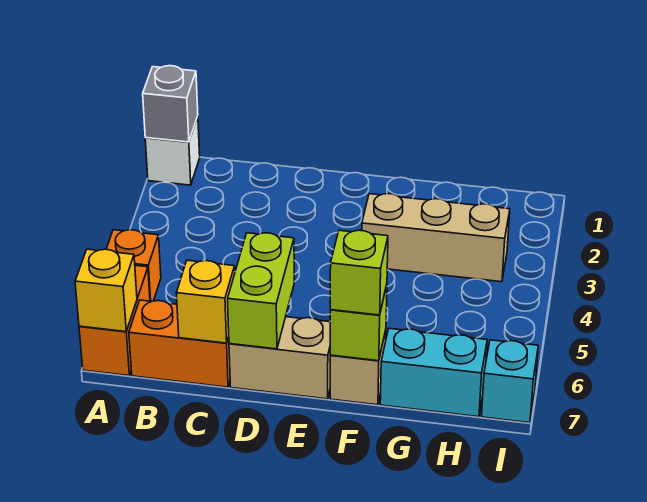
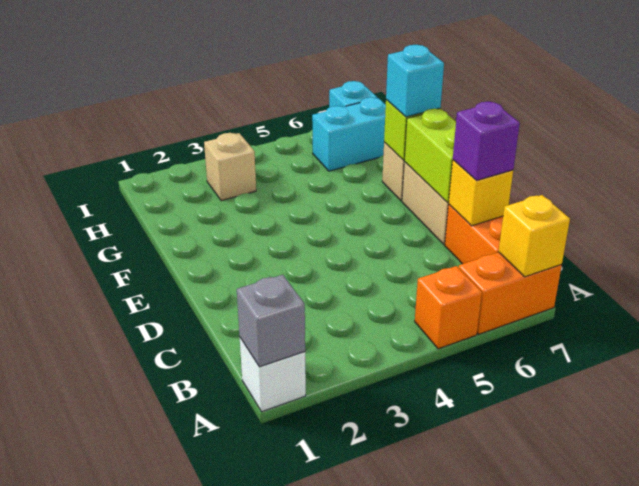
none -> purple 1x1 brick [453,102,520,180]
lime 1x2 brick [228,233,294,349] -> lime 1x2 brick turned to [404,109,456,202]
tan 1x3 brick [362,194,510,282] -> tan 1x1 brick [204,133,256,201]
lime 1x1 brick [330,230,388,315] -> cyan 1x1 brick [386,45,444,117]
cyan 1x2 brick [380,328,487,417] -> cyan 1x2 brick turned to [312,97,386,171]

